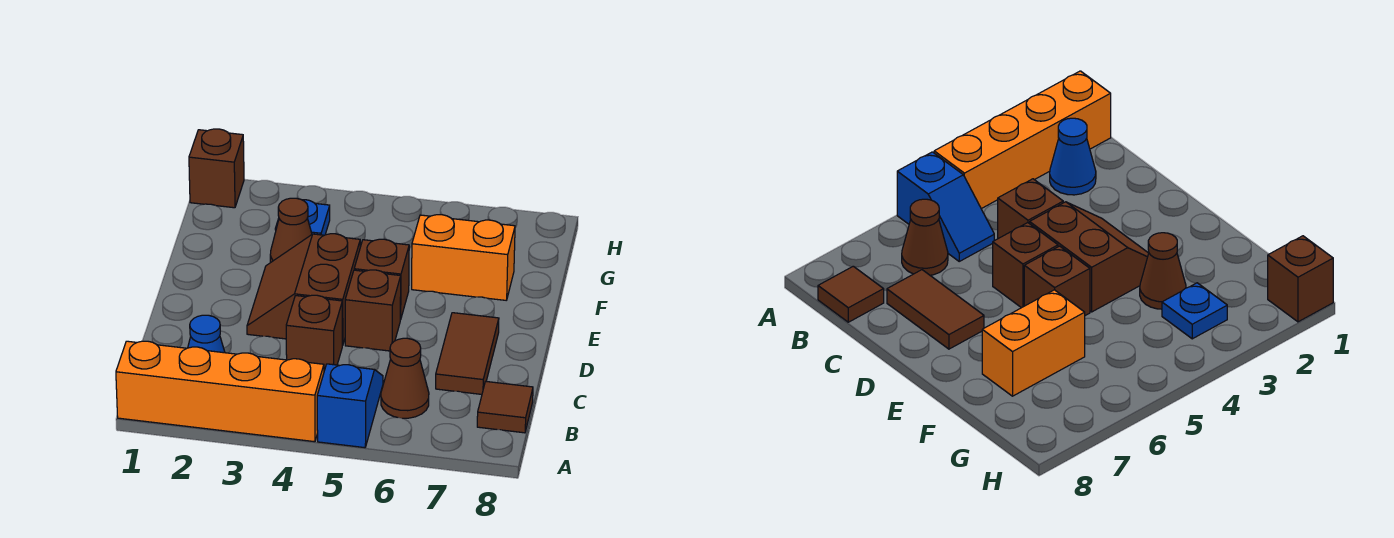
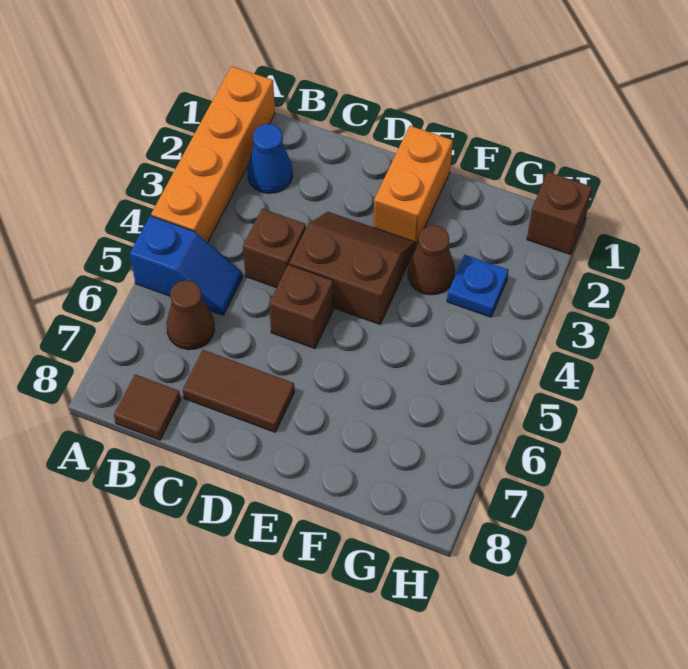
brown 1x1 brick [354,239,409,320] -> none
orange 1x2 brick [412,215,515,300] -> orange 1x2 brick moved to [373,126,453,245]

